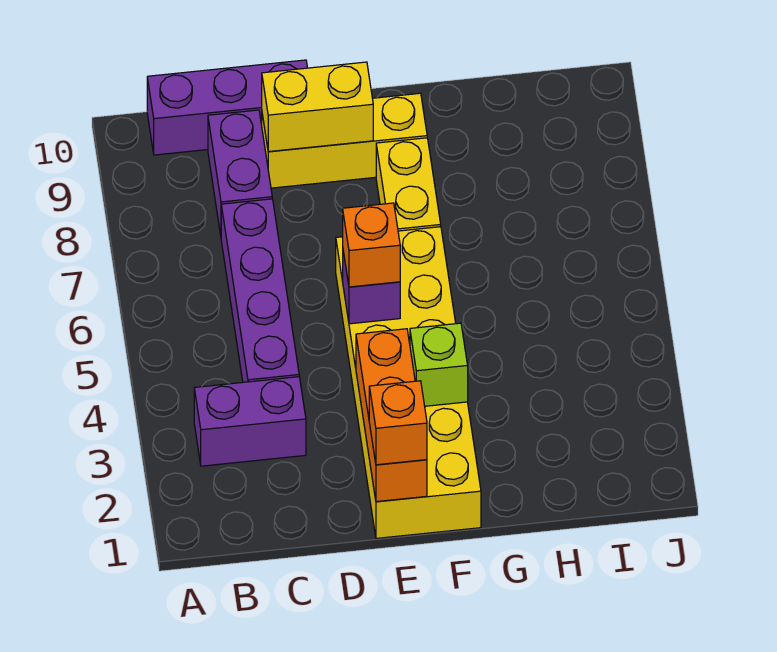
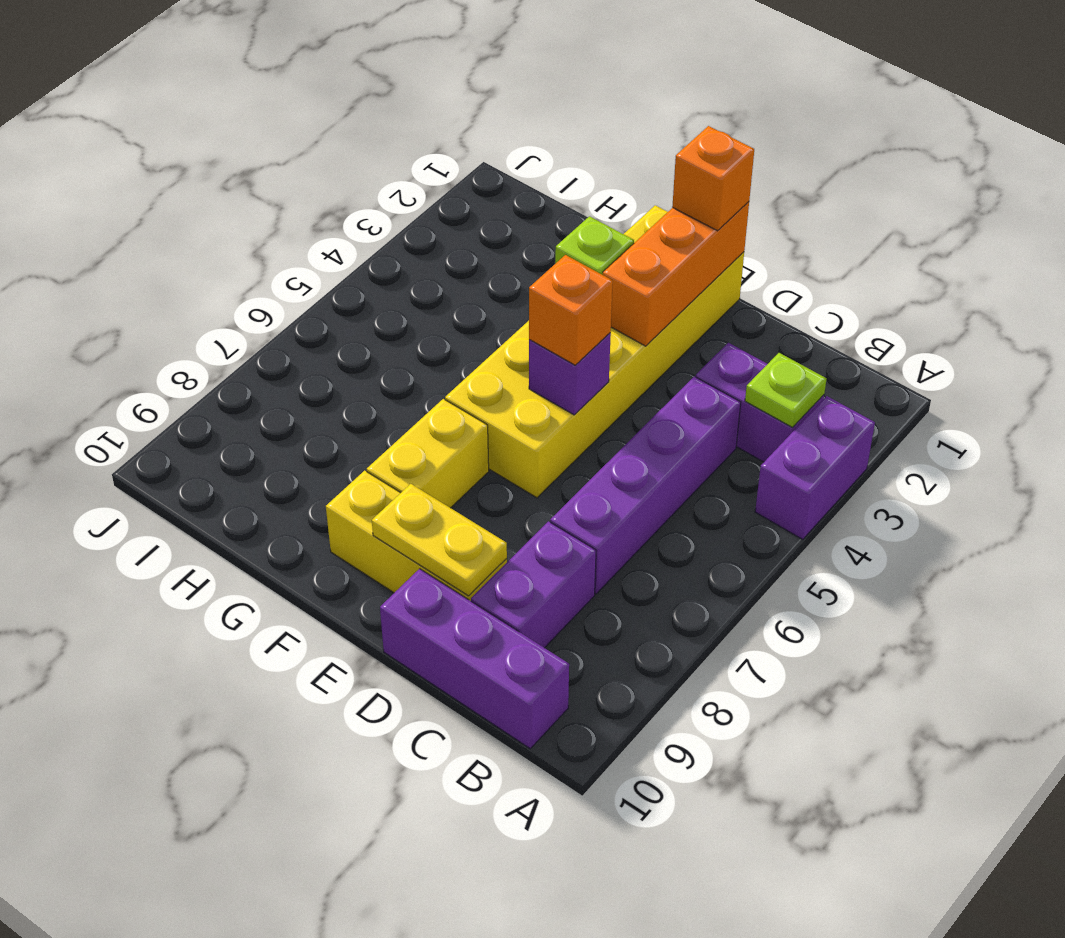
none -> purple 1x2 brick [755,396,875,539]
none -> lime 1x1 plate [745,353,826,427]
yellow 1x2 brick [262,62,373,152] -> yellow 1x2 plate [372,484,507,596]

